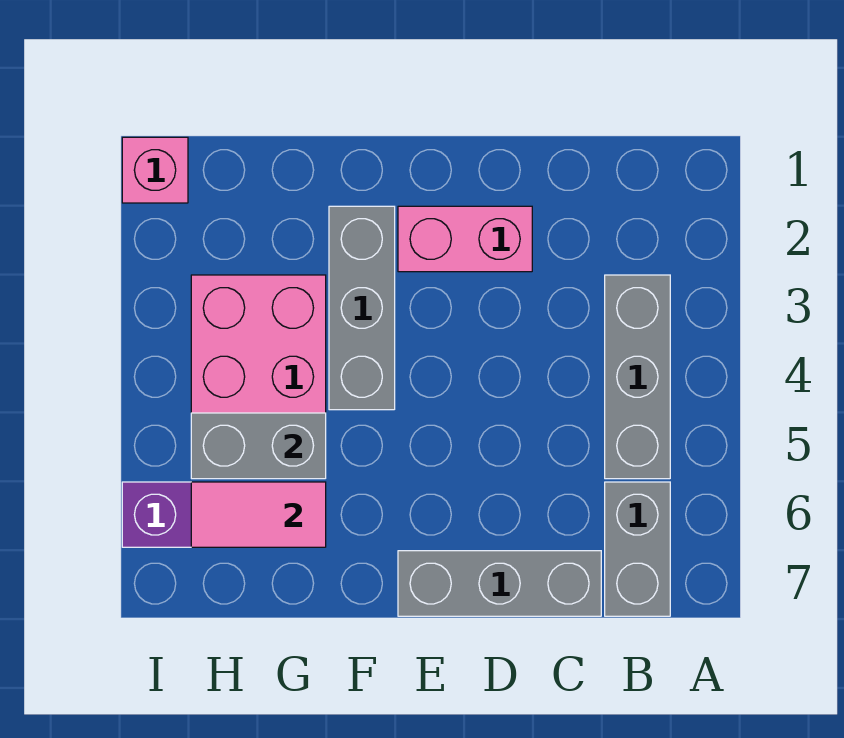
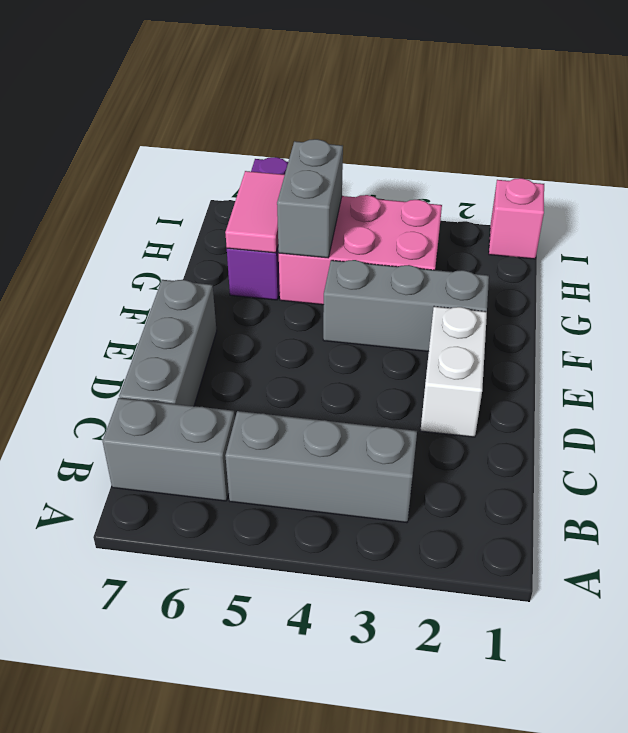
pink 1x2 brick [398,206,532,272] -> white 1x2 brick [421,307,487,437]

